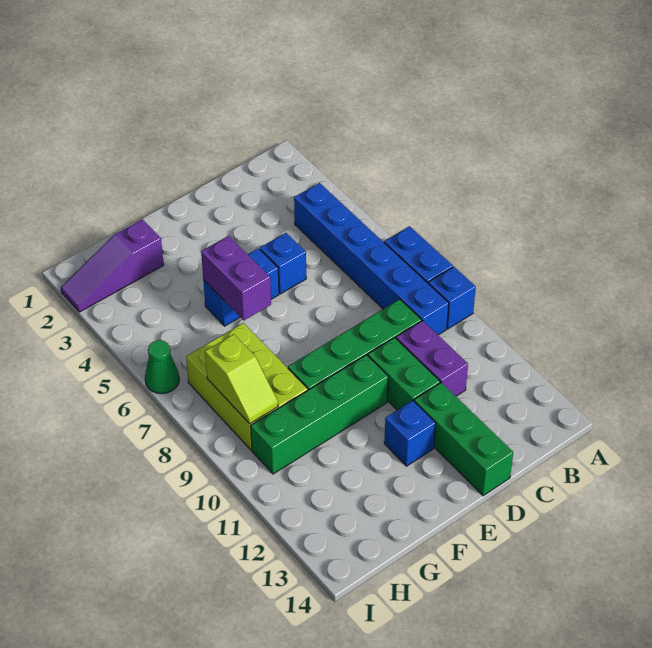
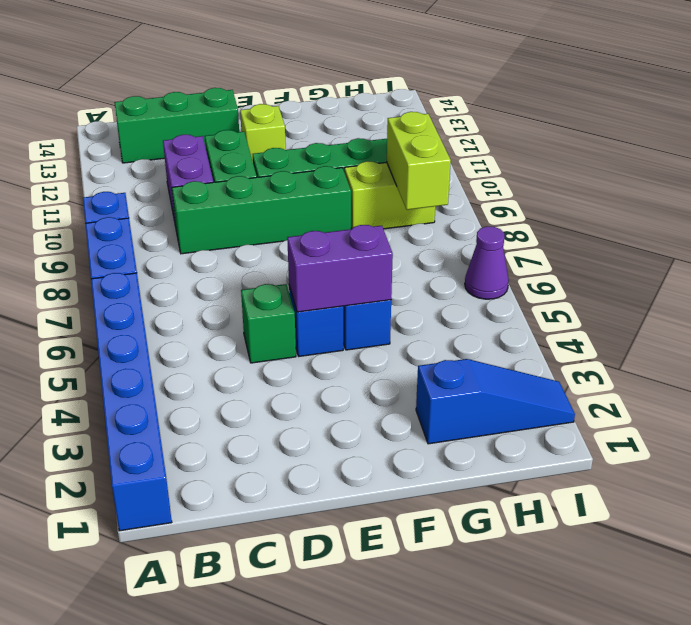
blue 1x6 brick [294,183,449,335] -> blue 1x6 brick moved to [91,273,172,531]
blue 1x1 brick [260,233,306,294] -> green 1x1 brick [241,284,296,363]
green 1x3 brick [414,383,513,496] -> green 1x3 brick turned to [114,88,239,163]
blue 1x1 brick [384,400,436,466] -> lime 1x1 brick [240,104,286,161]
purple 1x2 brick [201,236,271,320] -> purple 1x2 brick turned to [287,225,393,312]
purple 1x3 slope [61,219,164,312] -> blue 1x3 slope [416,359,575,444]
lime 2x3 brick [186,323,308,450] -> lime 1x2 brick [345,161,435,229]
lime 1x2 slope [205,334,278,424] -> lime 1x2 brick [387,112,451,210]
green 1x1 cone [145,340,179,394] -> purple 1x1 cone [465,227,509,299]

